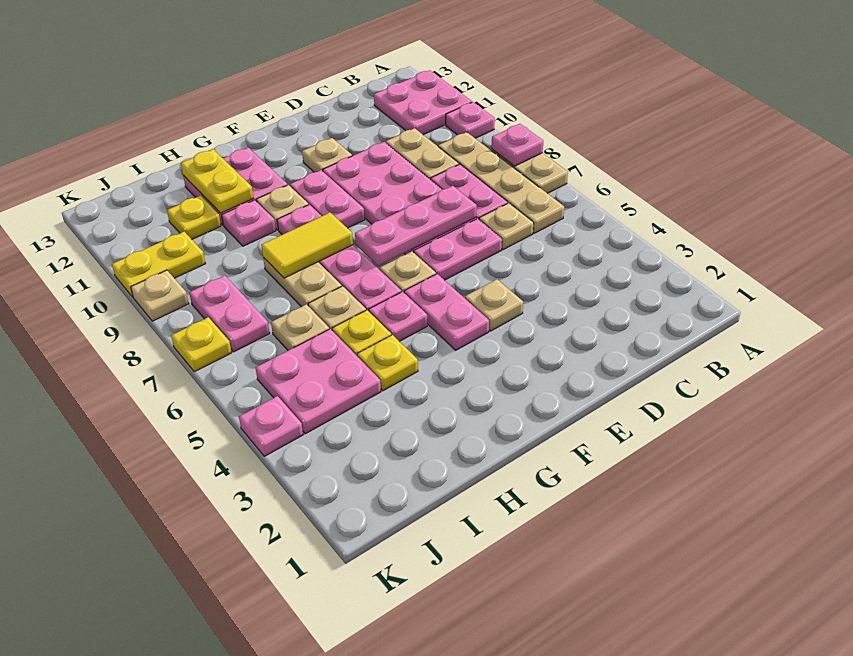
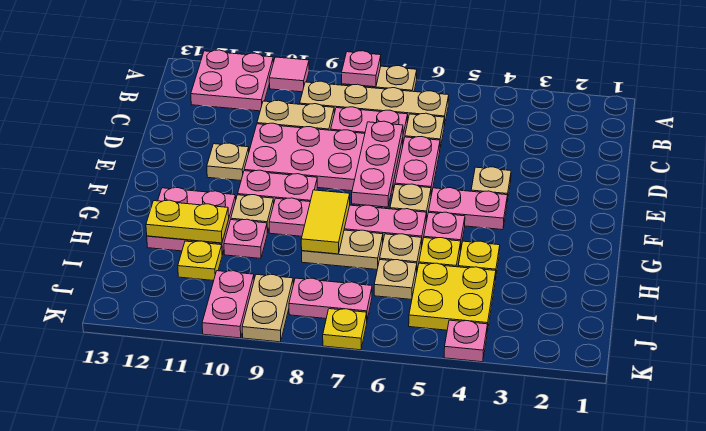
pink 1x1 plate [446,102,495,138] -> pink 1x1 tile [269,57,309,92]
pink 2x2 plate [256,329,381,434] -> yellow 2x2 plate [409,263,496,332]
yellow 1x2 plate [112,232,205,297] -> pink 1x2 plate [202,271,254,338]
tan 1x1 plate [131,270,189,321] -> tan 1x2 plate [242,274,293,342]

